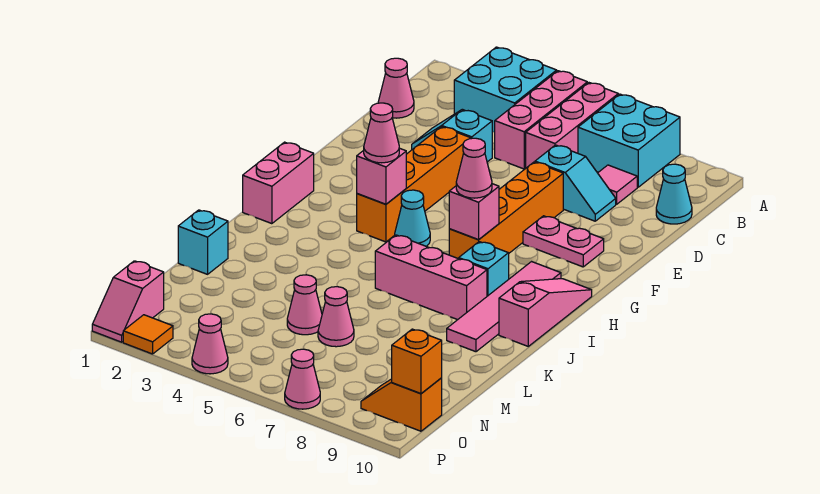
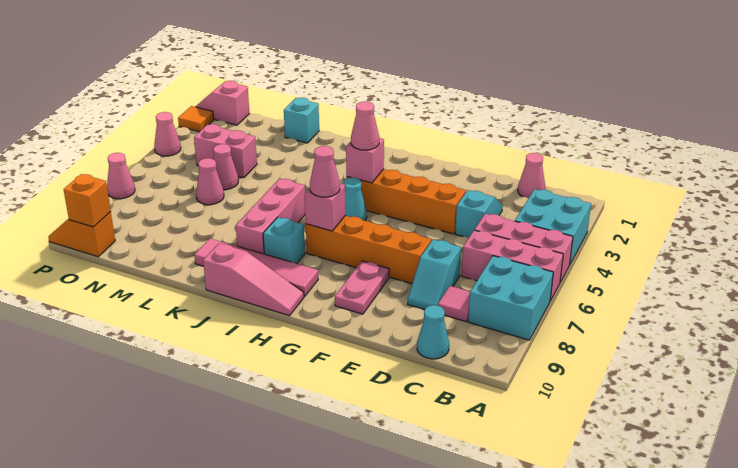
pink 1x2 brick [243,142,314,224] -> pink 1x2 brick moved to [194,124,257,178]
orange 1x2 slope [361,378,442,431] -> orange 1x2 slope turned to [48,212,115,257]

